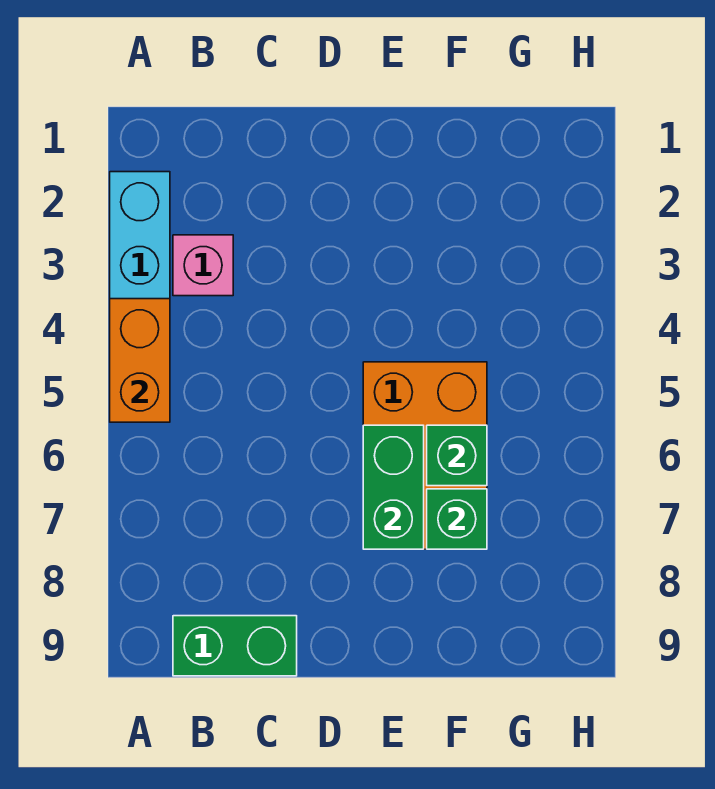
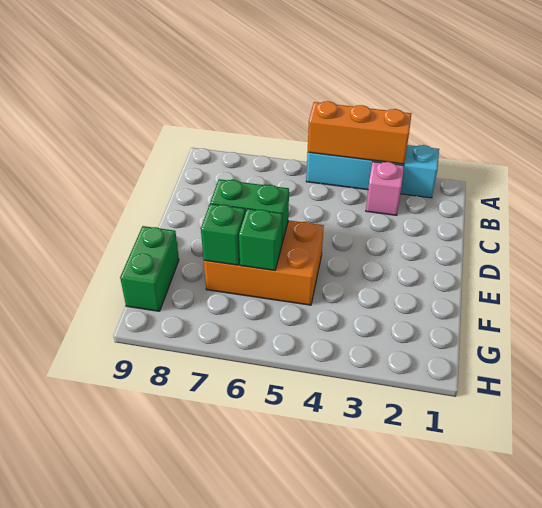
orange 1x2 brick [110,299,170,422] -> orange 1x3 brick [308,101,411,164]
green 1x2 brick [173,616,297,676] -> green 1x2 brick moved to [120,226,179,311]

